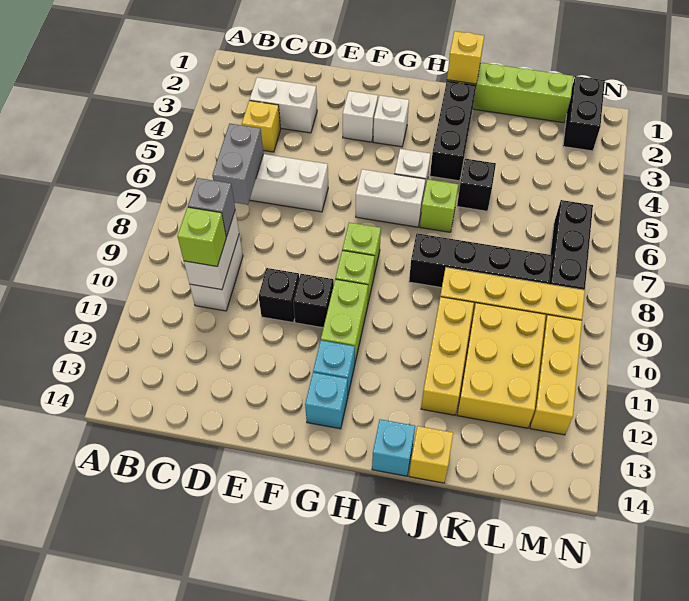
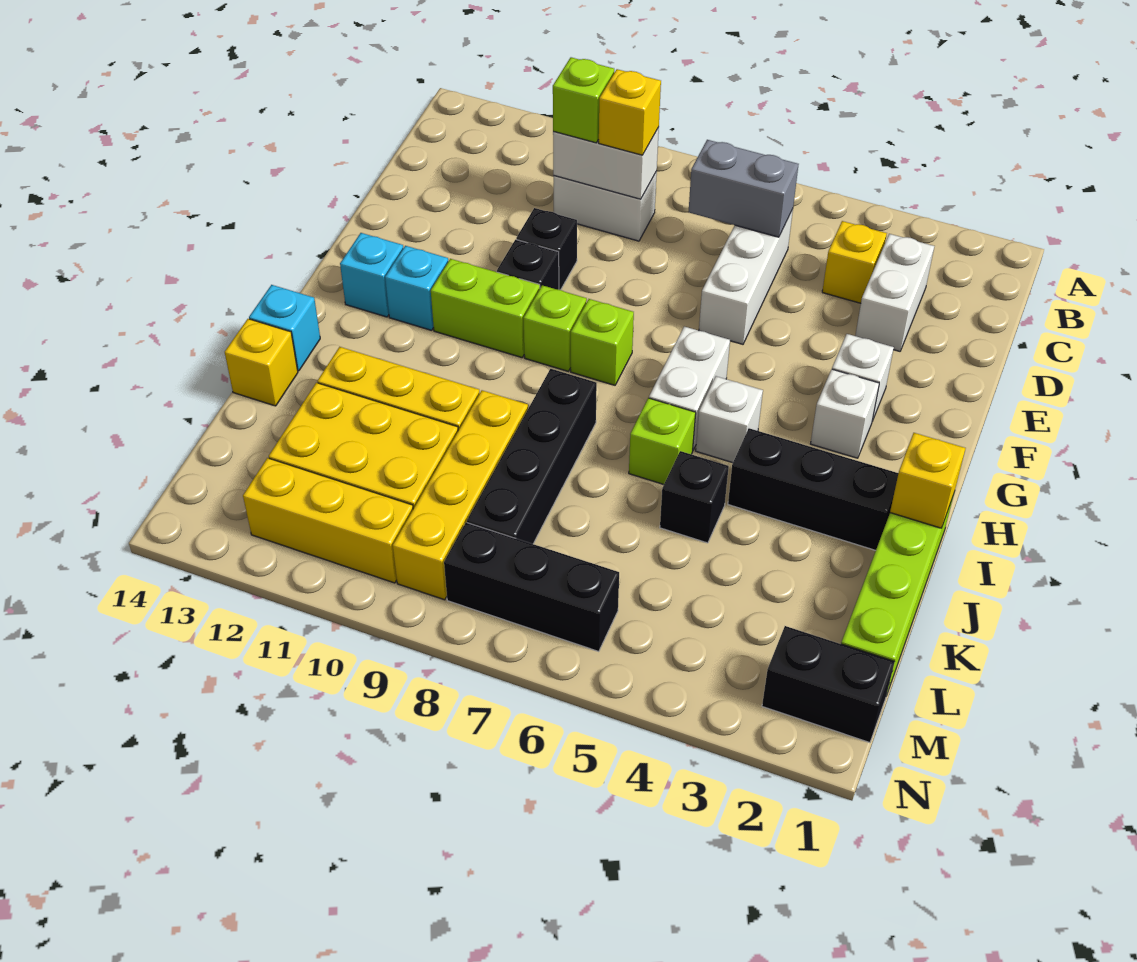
grey 1x1 brick [188,178,235,237] -> yellow 1x1 brick [599,69,661,155]

